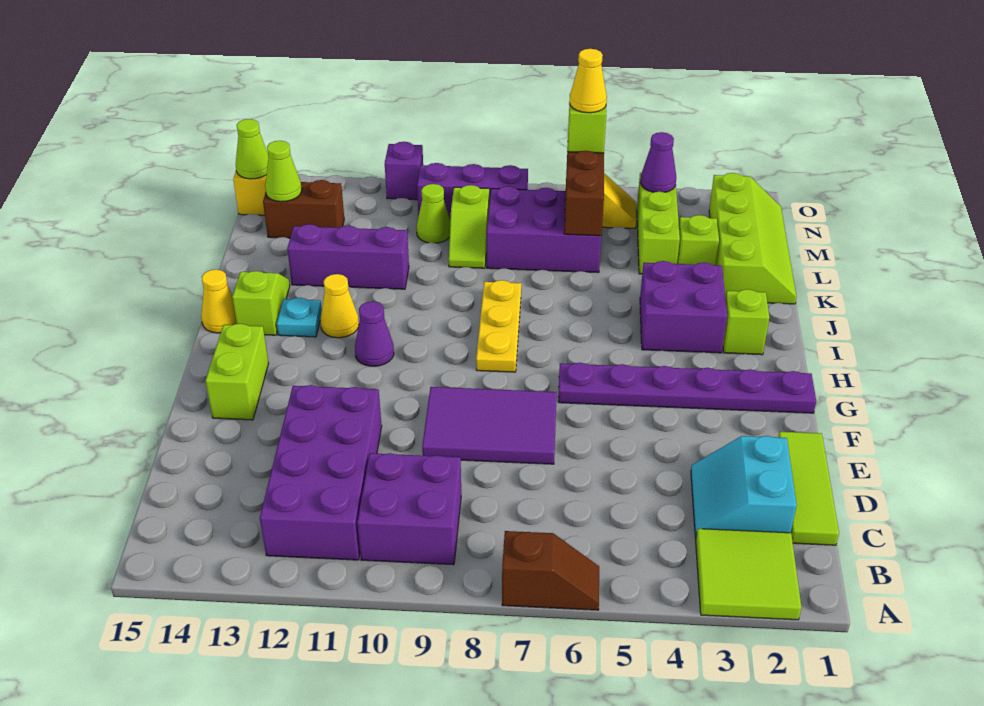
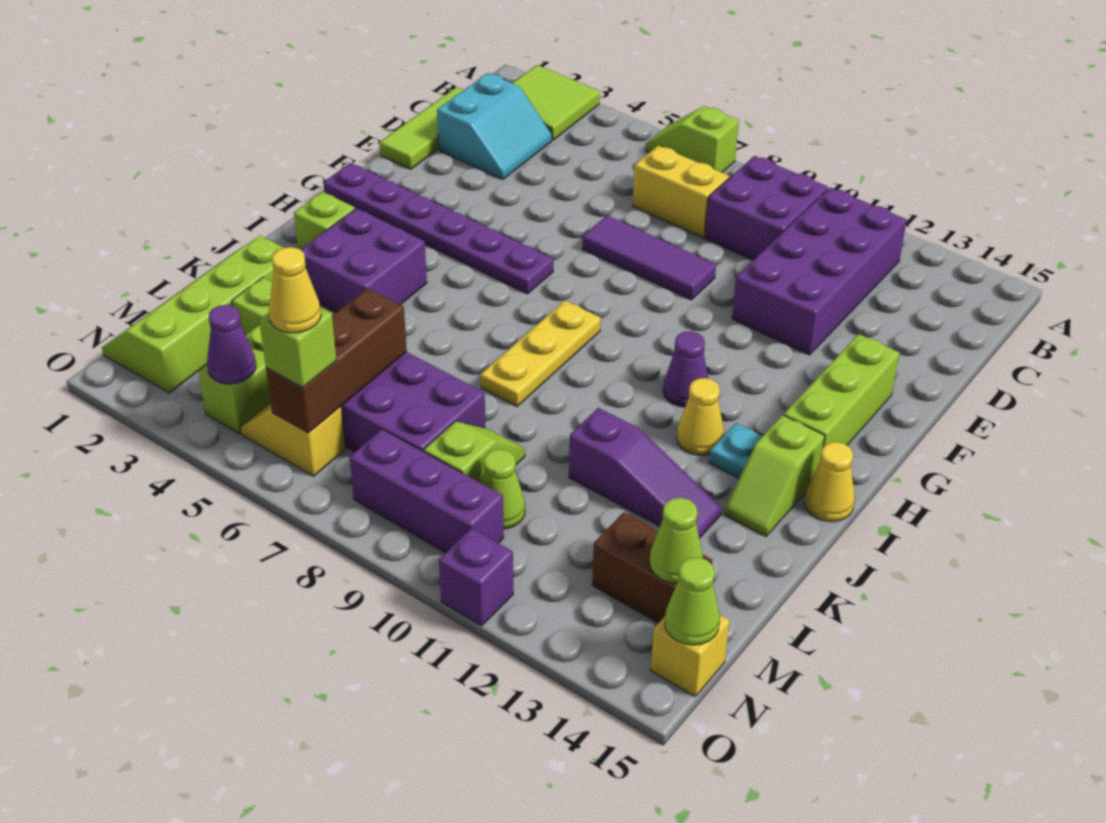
brown 1x2 slope [502,531,599,610] -> lime 1x2 slope [646,106,739,172]
none -> yellow 1x2 brick [633,146,729,238]
purple 2x3 tile [422,387,557,464] -> purple 1x3 tile [582,215,716,300]
lime 1x2 brick [206,324,269,420] -> lime 1x3 brick [784,334,900,447]
purple 1x3 brick [287,224,409,289] -> purple 1x3 slope [569,408,722,538]

